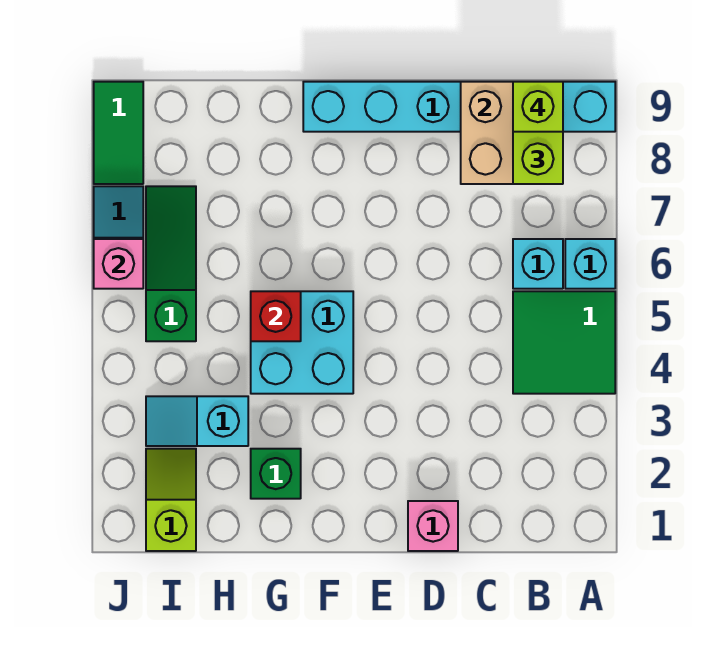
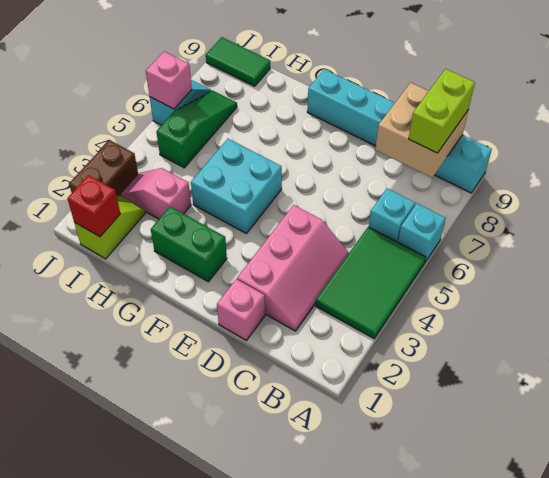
green 2x2 tile [513,291,615,394] -> green 2x3 tile [316,227,426,339]
lime 1x1 brick [513,82,563,132] -> none
none -> pink 2x3 slope [237,205,349,331]
green 1x1 brick [251,449,301,499] -> green 1x2 brick [151,207,227,282]
red 1x1 brick [251,291,301,341] -> red 1x1 brick moved to [67,175,120,237]
cyan 1x2 slope [146,396,248,446] -> pink 1x2 slope [121,168,191,219]
none -> brown 1x2 brick [69,140,138,196]
green 1x2 tile [94,82,143,184] -> green 1x2 tile turned to [206,37,270,86]

